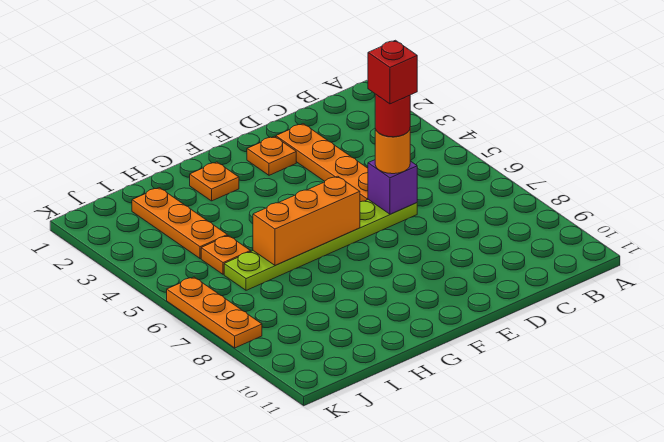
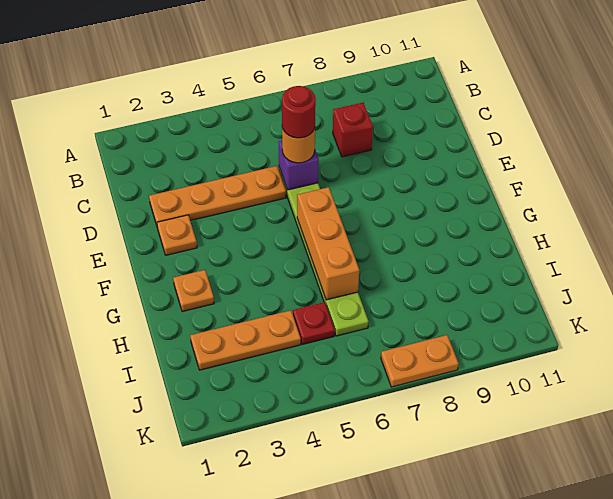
red 1x1 brick [368,40,417,104] -> red 1x1 brick moved to [333,103,373,157]
orange 1x1 plate [201,236,251,274] -> red 1x1 plate [293,302,335,344]
orange 1x3 plate [167,277,262,348] -> orange 1x2 plate [381,335,459,387]

